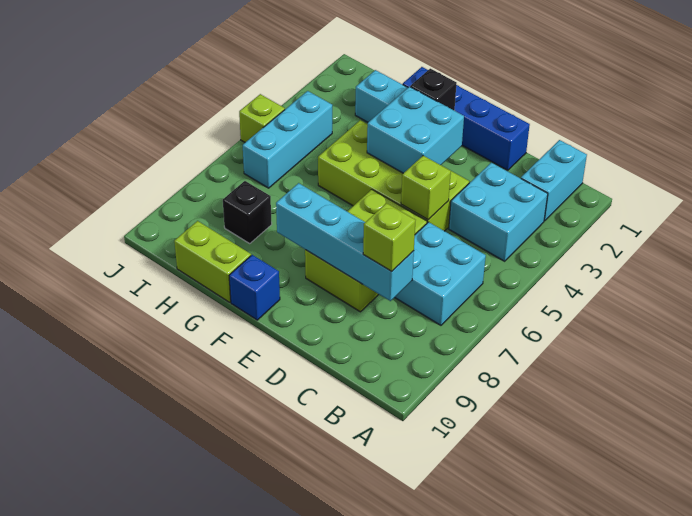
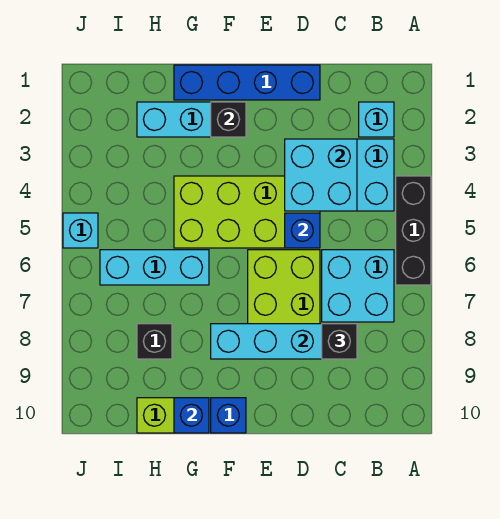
none -> black 1x3 brick [396,176,431,285]
cyan 1x2 brick [521,140,587,221] -> cyan 1x1 brick [359,102,394,137]
lime 1x1 brick [363,203,415,271] -> black 1x1 brick [322,324,357,359]
lime 1x1 brick [401,156,451,220] -> blue 1x1 brick [285,213,320,248]
cyan 2x2 brick [367,87,464,173] -> cyan 2x2 brick moved to [285,139,357,211]
none -> blue 1x1 brick [174,398,209,433]
cyan 1x3 brick [243,91,332,188] -> cyan 1x3 brick turned to [100,250,209,285]
lime 1x1 brick [239,94,285,142] -> cyan 1x1 brick [63,213,98,248]

